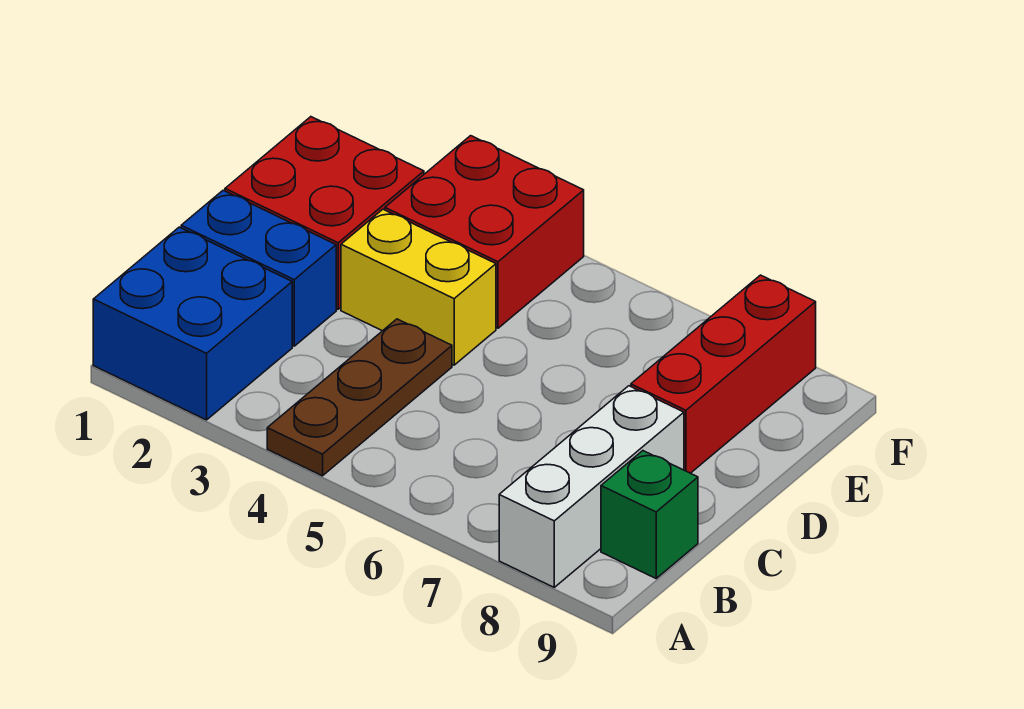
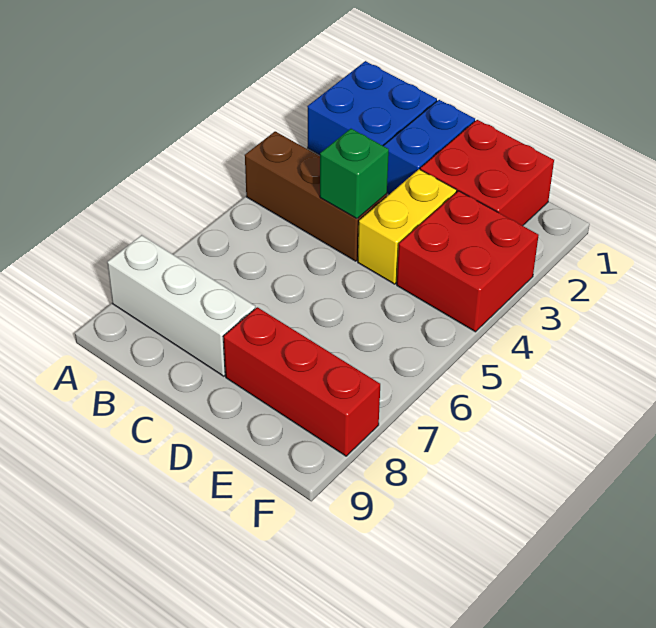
brown 1x3 plate [267,319,452,476] -> brown 1x3 brick [245,131,387,261]
green 1x1 brick [601,451,698,578] -> green 1x1 brick moved to [320,129,389,219]

